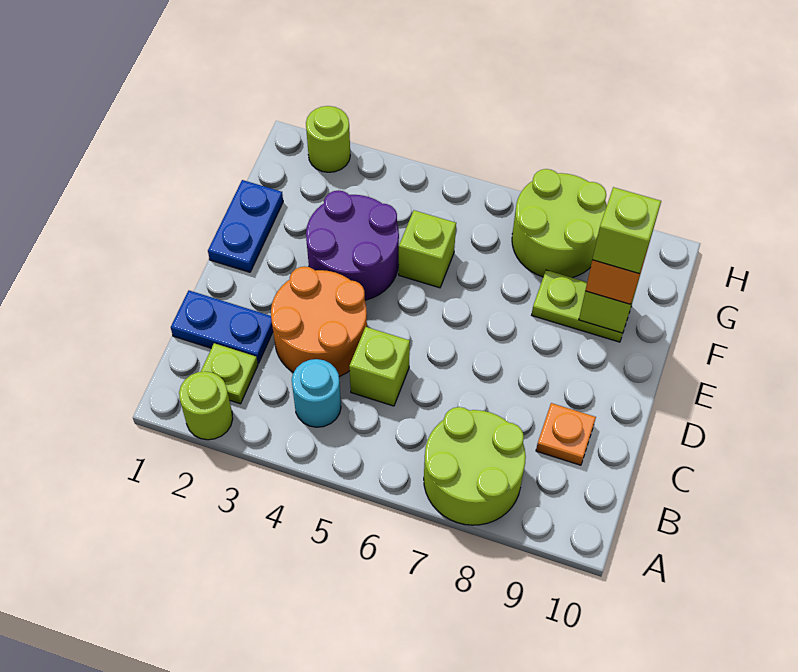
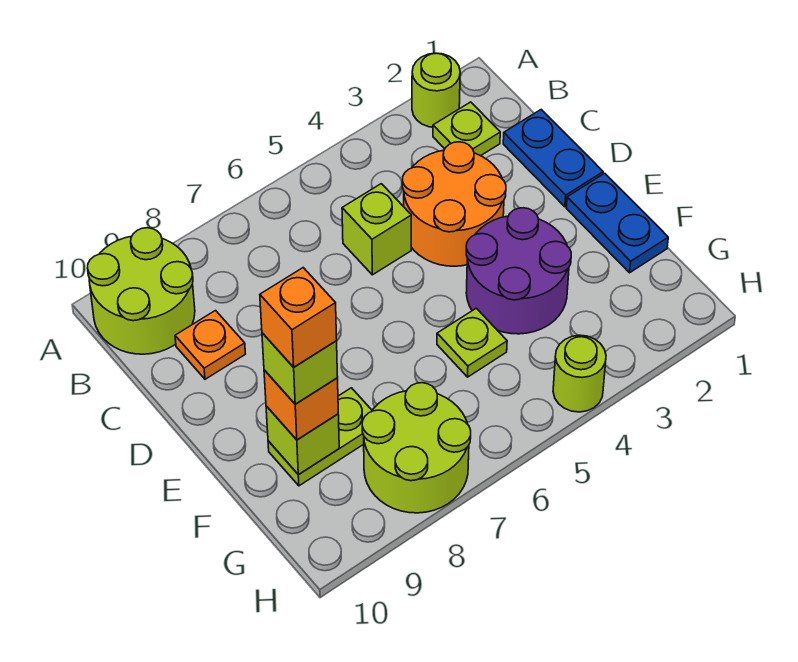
lime 2x2 round brick [424,407,526,525] -> lime 2x2 round brick moved to [87,228,195,354]
cyan 1x1 round brick [292,359,341,427] -> none
blue 1x2 plate [171,291,273,363] -> blue 1x2 plate turned to [503,110,603,207]
lime 1x1 brick [399,210,456,288] -> lime 1x1 plate [437,308,507,377]
none -> orange 1x1 brick [260,268,337,367]
lime 1x1 round brick [306,106,350,172] -> lime 1x1 round brick moved to [553,335,606,412]

